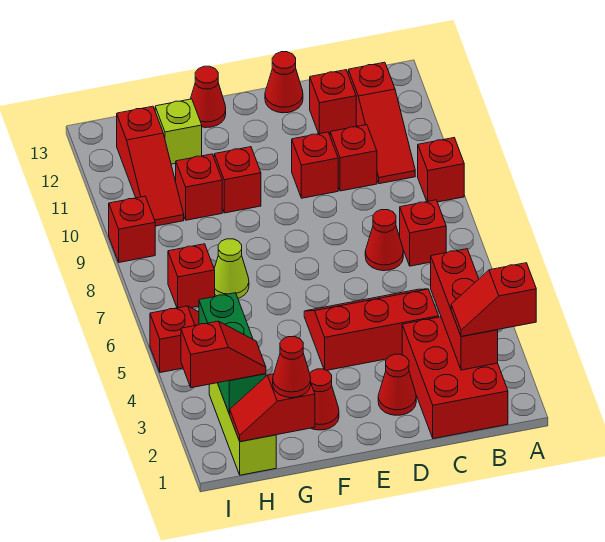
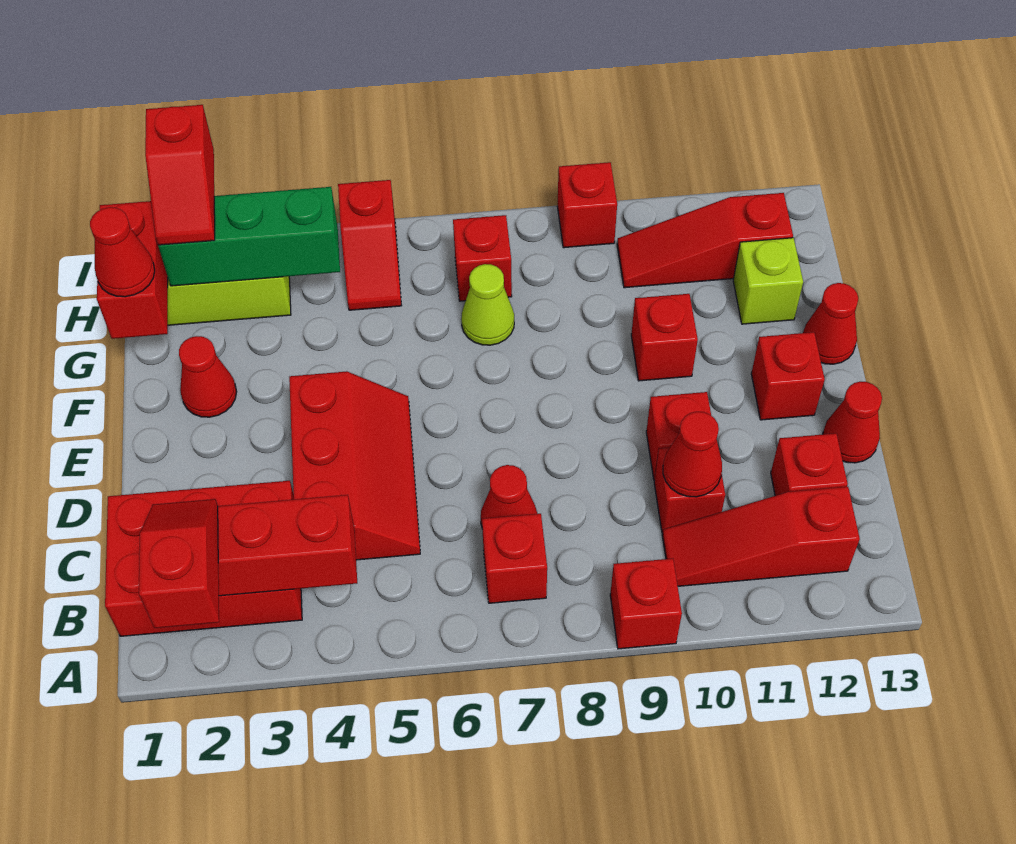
red 1x1 cone [378,354,416,415] -> red 1x1 cone moved to [663,412,722,497]
red 1x2 slope [230,374,315,442] -> red 1x2 brick [97,201,168,339]
red 1x1 brick [176,154,222,220] -> red 1x1 brick moved to [751,332,825,420]

